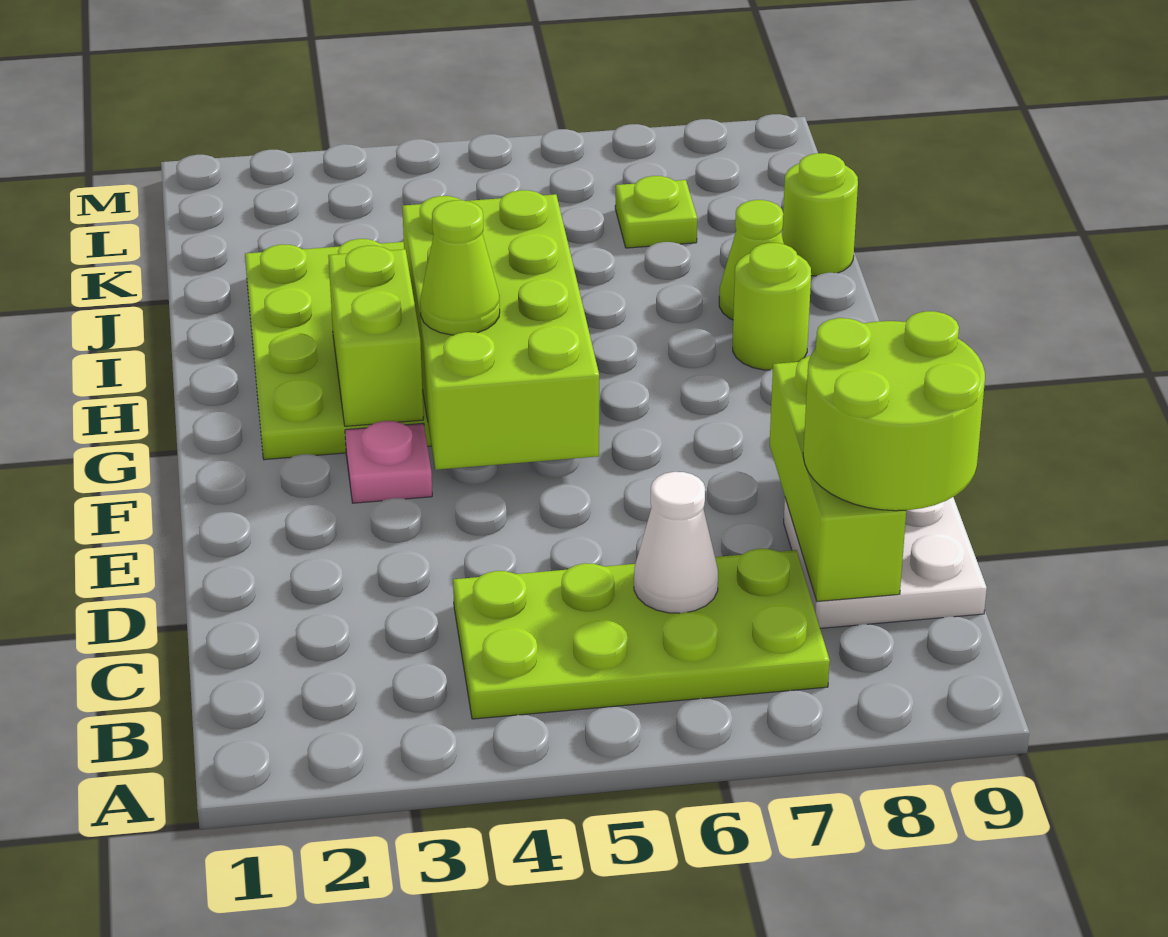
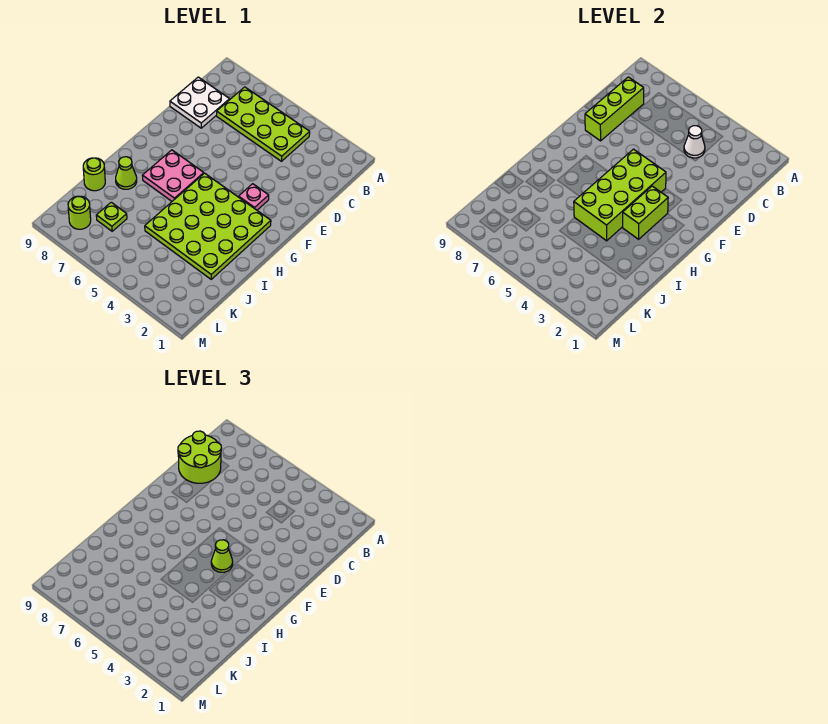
white 1x1 cone [634,472,718,613] -> white 1x1 cone moved to [684,126,705,158]
none -> pink 2x2 plate [142,150,204,201]
lime 1x1 round brick [733,243,811,370] -> lime 1x1 round brick moved to [68,196,91,229]

